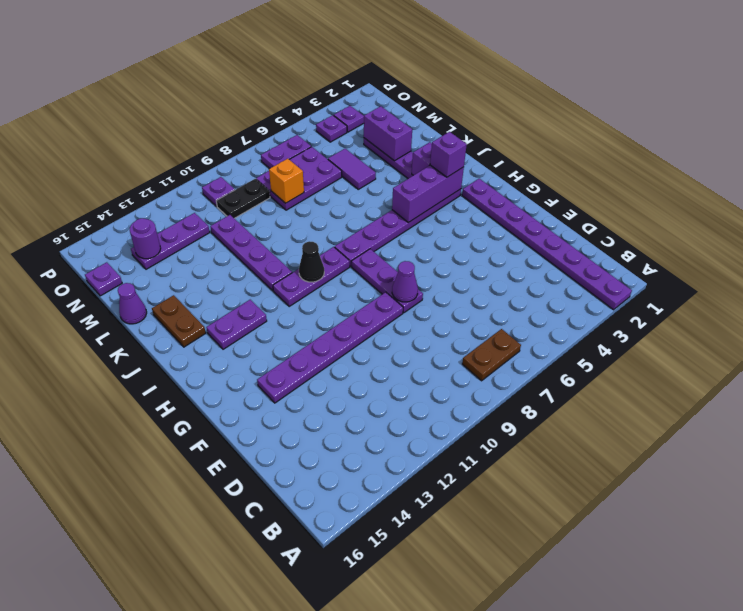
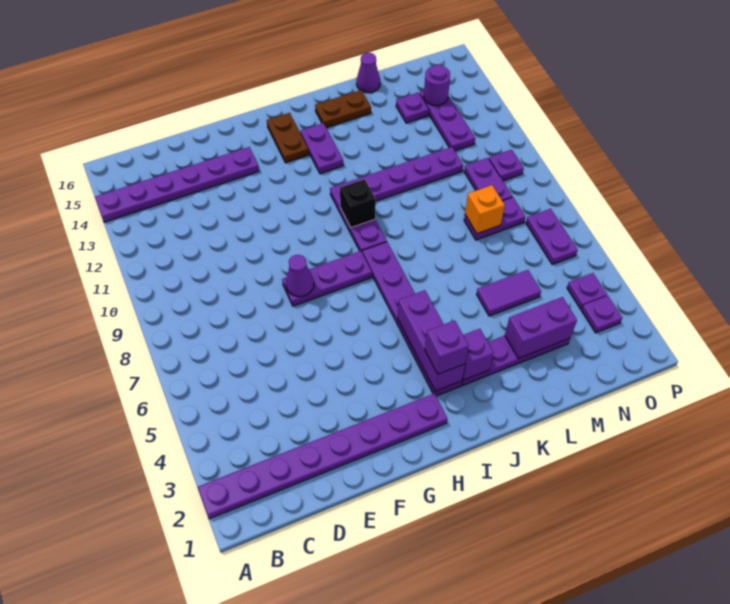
brown 1x2 plate [462,329,521,381] -> brown 1x2 plate moved to [267,113,309,163]
purple 1x6 plate [257,292,403,403] -> purple 1x6 plate turned to [95,147,259,222]
black 1x1 cone [299,241,324,282] -> black 1x1 brick [340,179,376,228]
purple 2x3 plate [256,147,342,210] -> purple 1x2 plate [464,197,525,240]
black 1x2 plate [216,179,270,218] -> purple 1x2 plate [464,158,512,201]
purple 1x1 plate [85,262,122,296] -> purple 1x1 plate moved to [396,92,429,123]

